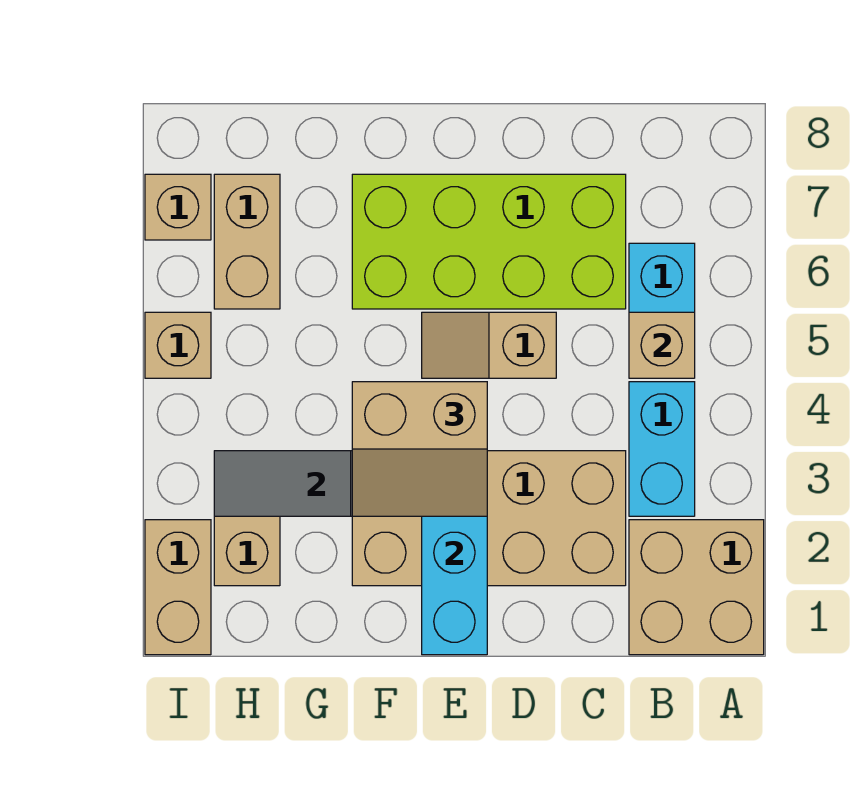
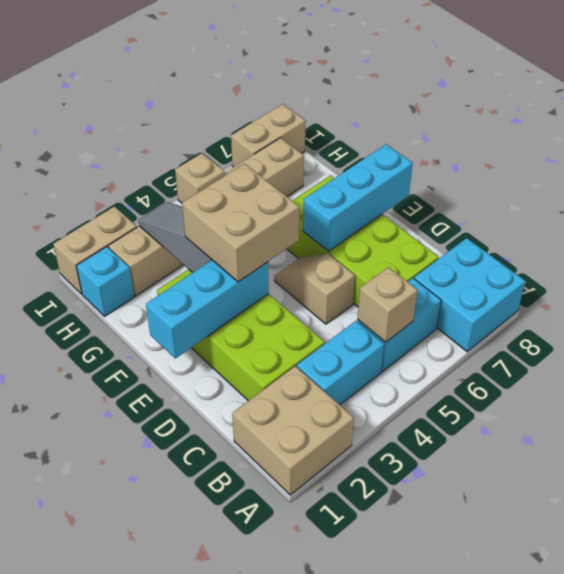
none -> cyan 2x2 brick [414,238,525,352]
tan 2x4 brick [352,451,626,586] -> lime 2x4 brick [157,269,325,401]
tan 2x2 slope [352,382,487,516] -> tan 2x2 brick [182,164,299,282]
none -> cyan 1x3 brick [303,144,413,251]
none -> cyan 1x1 brick [76,247,134,316]
tan 1x1 brick [145,174,211,240] -> tan 1x2 brick [231,104,306,167]

